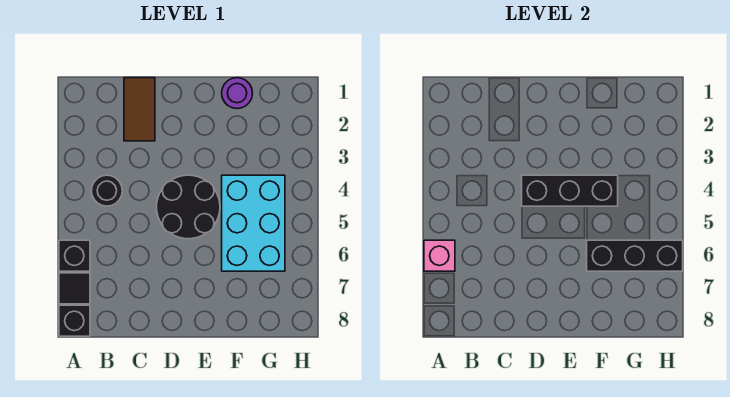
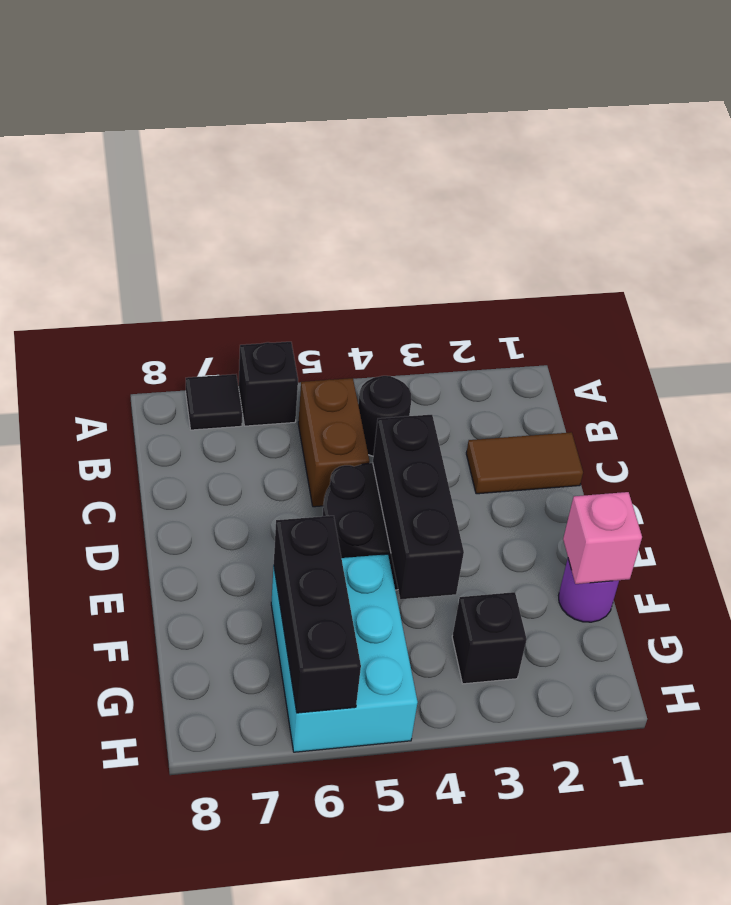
pink 1x1 brick [424,240,455,271] -> pink 1x1 brick moved to [563,492,642,584]
black 1x1 brick [59,305,90,336] -> black 1x1 brick moved to [452,592,527,684]
none -> brown 1x2 brick [298,378,369,507]
cyan 2x3 brick [222,175,285,271] -> cyan 2x3 brick turned to [271,554,418,752]

